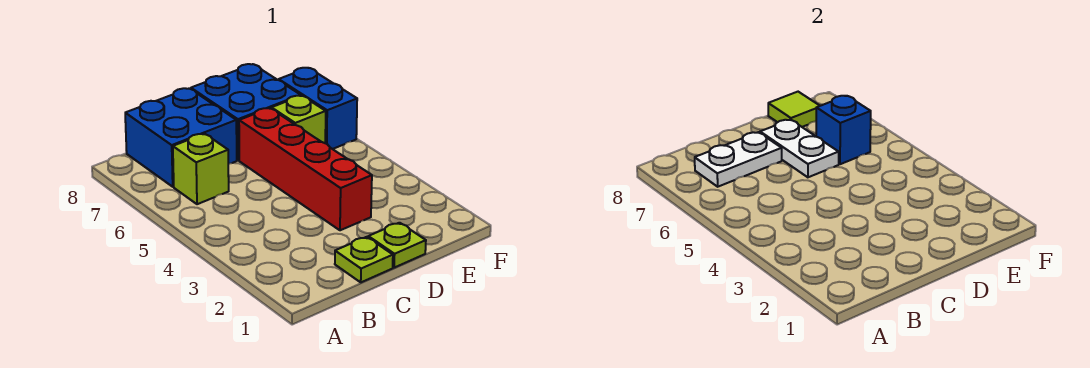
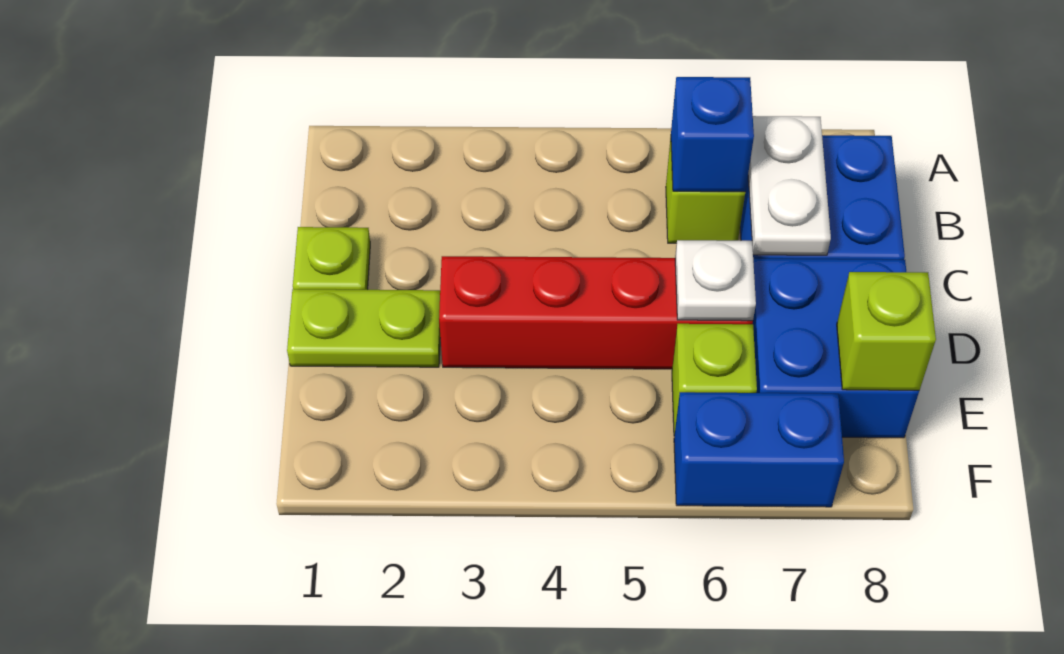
lime 1x1 plate [368,223,426,268] -> lime 1x2 plate [287,289,440,367]
white 1x2 plate [760,120,839,177] -> white 1x1 plate [675,240,756,321]
blue 1x1 brick [816,96,871,164] -> blue 1x1 brick moved to [671,77,754,192]
lime 1x1 tile [768,92,820,127] -> lime 1x1 brick [837,272,936,390]

